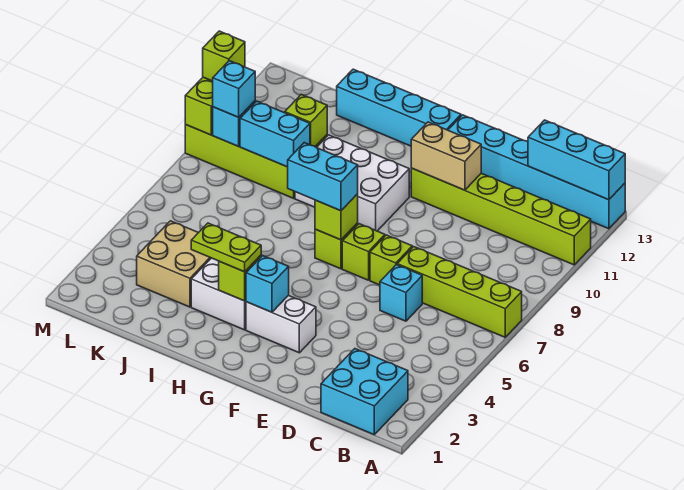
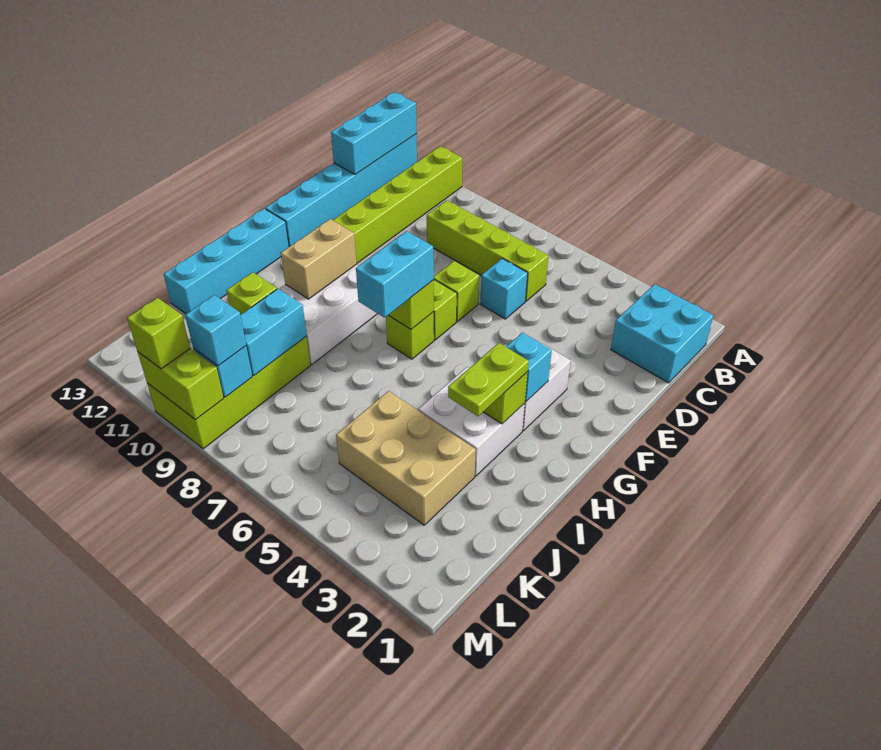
lime 1x4 brick [397,247,522,337] -> lime 1x4 brick turned to [427,200,548,301]
tan 1x2 brick [411,122,481,190] -> tan 1x2 brick moved to [281,219,356,299]
tan 2x2 brick [137,221,211,307] -> tan 2x3 brick [336,391,476,525]

